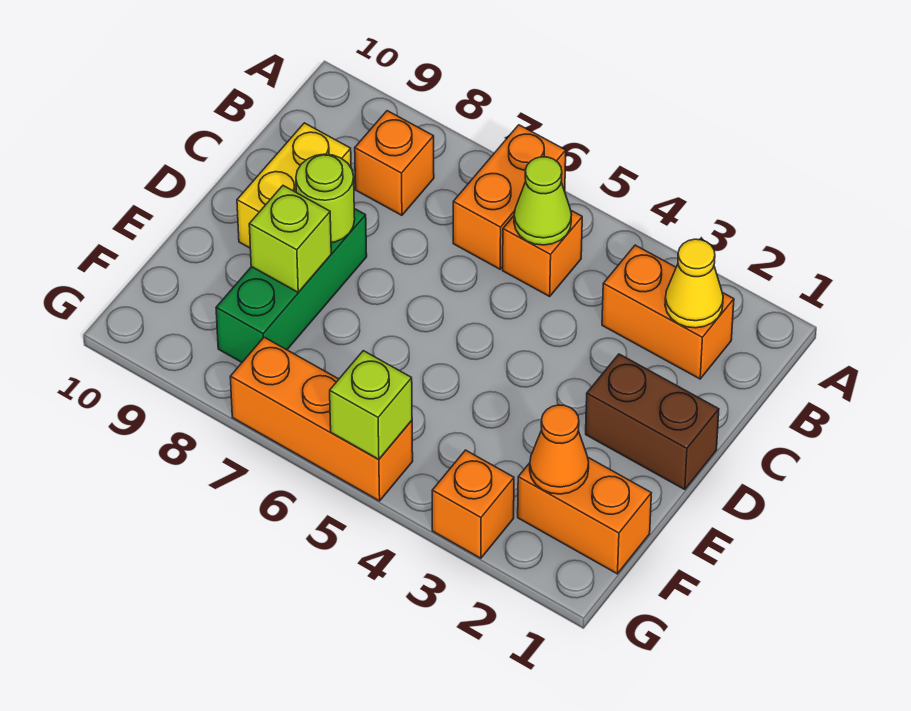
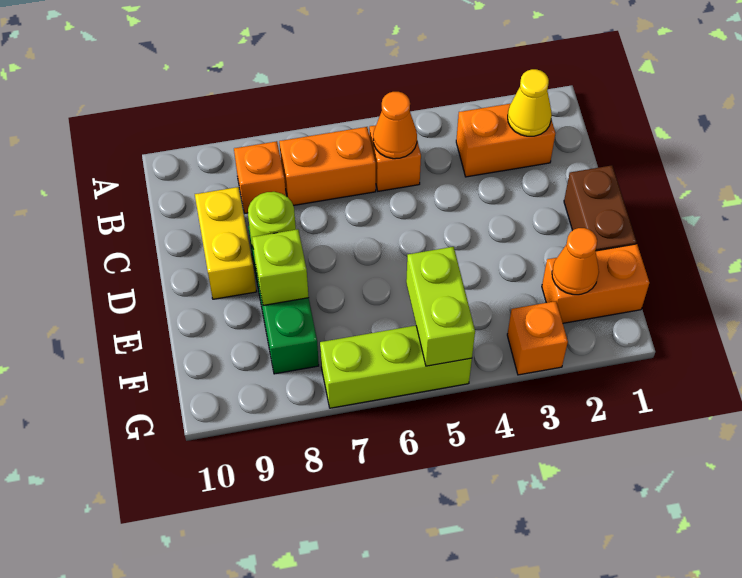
orange 1x2 brick [453,125,566,269] -> orange 1x2 brick turned to [279,127,376,205]
lime 1x1 cone [514,157,572,245] -> orange 1x1 cone [373,92,417,159]
brown 1x2 brick [586,354,719,490] -> brown 1x2 brick turned to [564,165,637,251]
orange 1x3 brick [230,337,413,501] -> lime 1x3 brick [320,326,472,408]
lime 1x1 brick [330,351,412,460] -> lime 1x2 brick [406,247,475,366]

